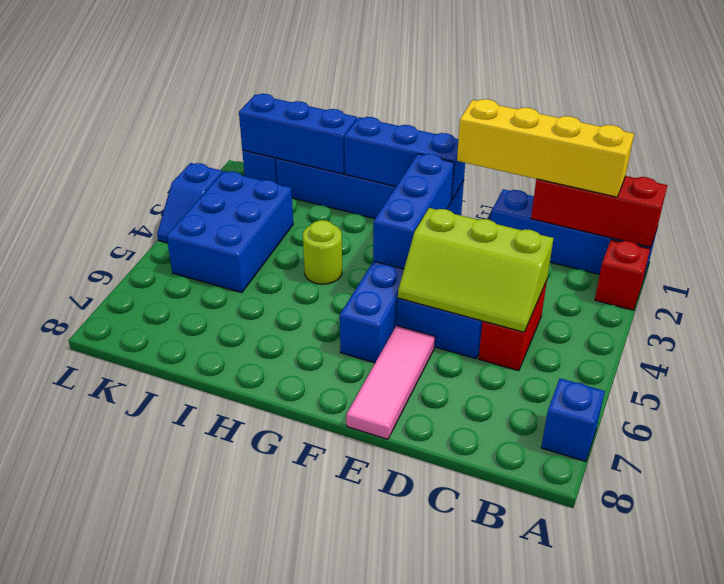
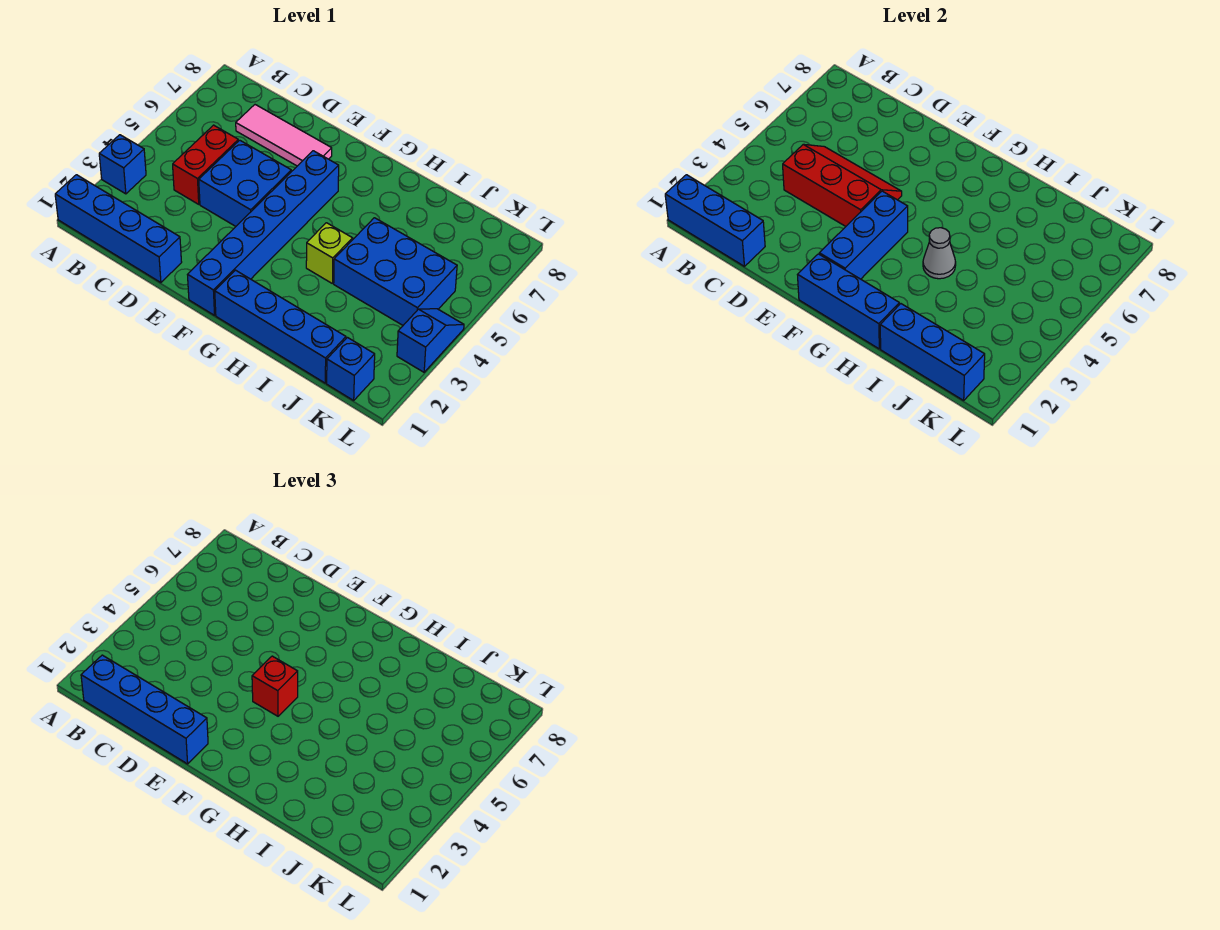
red 1x3 brick [531,176,667,247] -> blue 1x3 brick [665,175,765,266]
red 1x1 brick [595,240,650,310] -> red 1x1 brick moved to [252,656,298,716]
blue 1x1 brick [541,378,605,461] -> blue 1x1 brick moved to [99,135,146,194]
yellow 1x4 brick [457,99,634,197] -> blue 1x4 brick [81,655,208,764]
lime 2x3 slope [398,208,554,332] -> red 2x3 slope [783,144,902,226]
pink 1x3 tile [346,326,435,439] -> pink 1x3 tile turned to [236,105,332,166]
lime 1x1 round brick [303,220,342,284] -> lime 1x1 brick [306,223,353,283]
none -> grey 1x1 cone [923,228,956,279]
blue 2x3 brick [167,171,293,293] -> blue 2x3 brick turned to [334,218,457,325]

